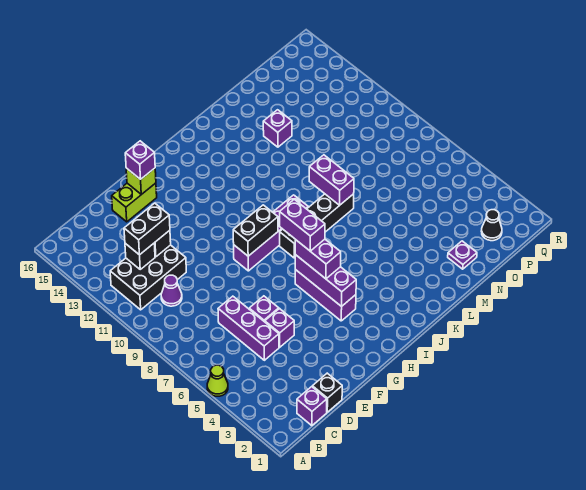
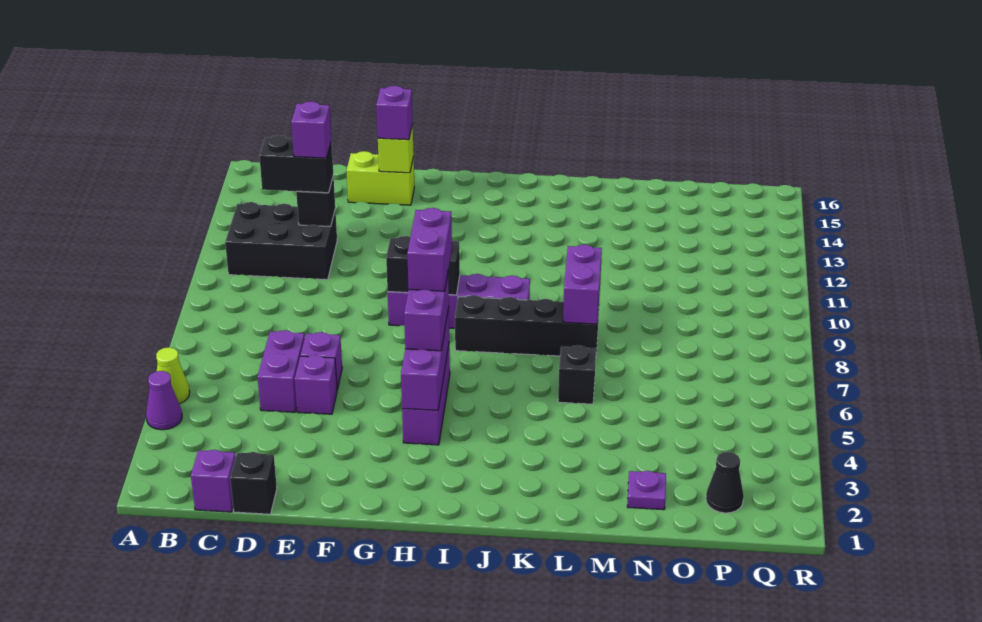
purple 1x1 cone [161,275,182,306] -> purple 1x1 cone moved to [146,371,182,430]
black 1x1 brick [125,243,155,269] -> black 1x1 brick moved to [558,345,596,404]
purple 1x3 brick [218,296,279,360] -> purple 1x2 brick [258,330,305,412]
purple 1x1 brick [263,110,292,147] -> purple 1x1 brick moved to [291,101,331,158]

